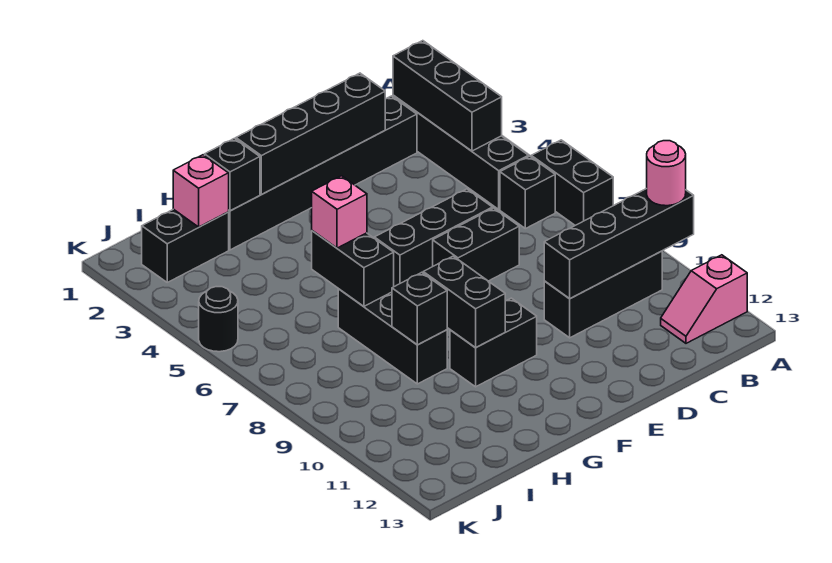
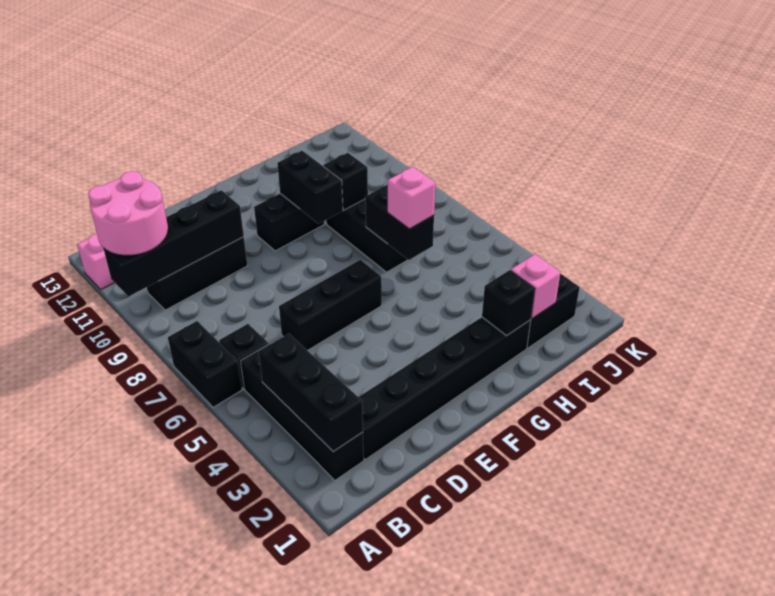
pink 1x1 round brick [647,141,686,206] -> pink 2x2 round brick [88,171,168,255]
black 1x4 brick [236,73,385,194] -> none
black 1x2 brick [433,208,519,281] -> none
black 1x1 round brick [199,287,238,352] -> none

